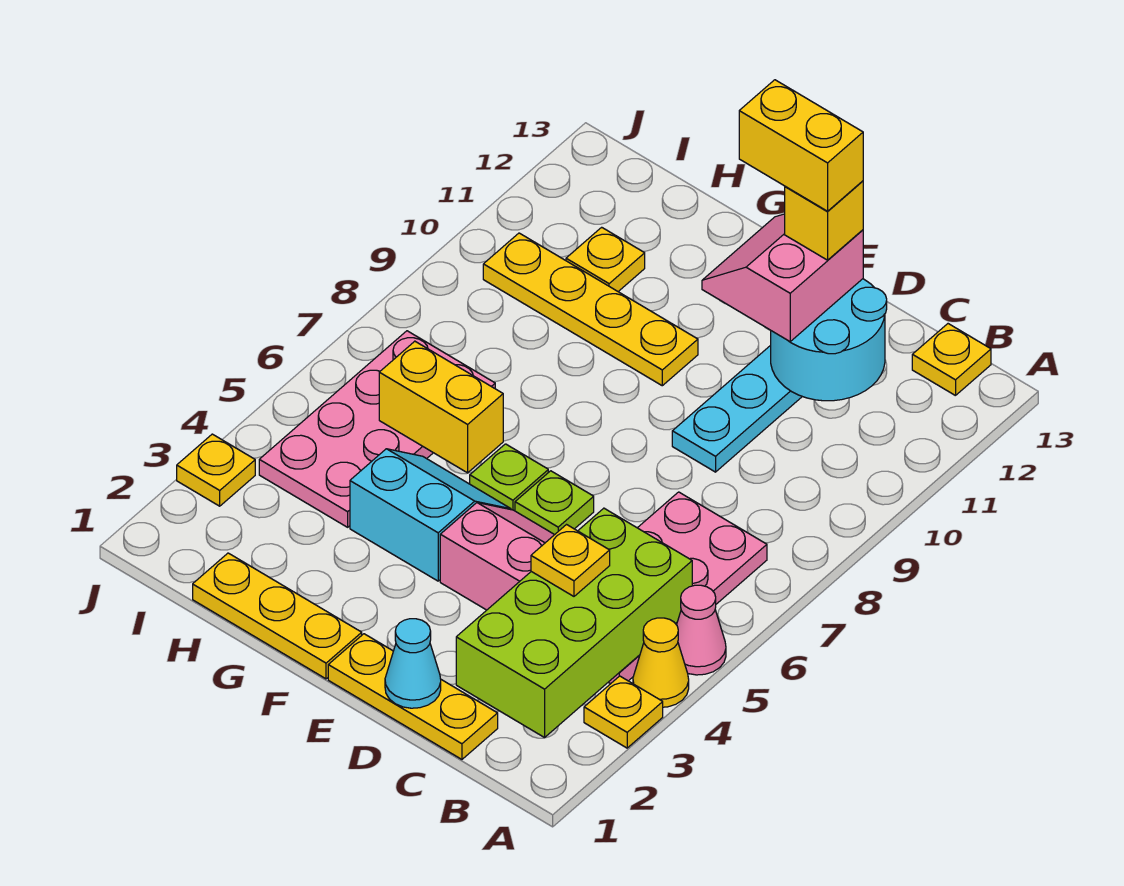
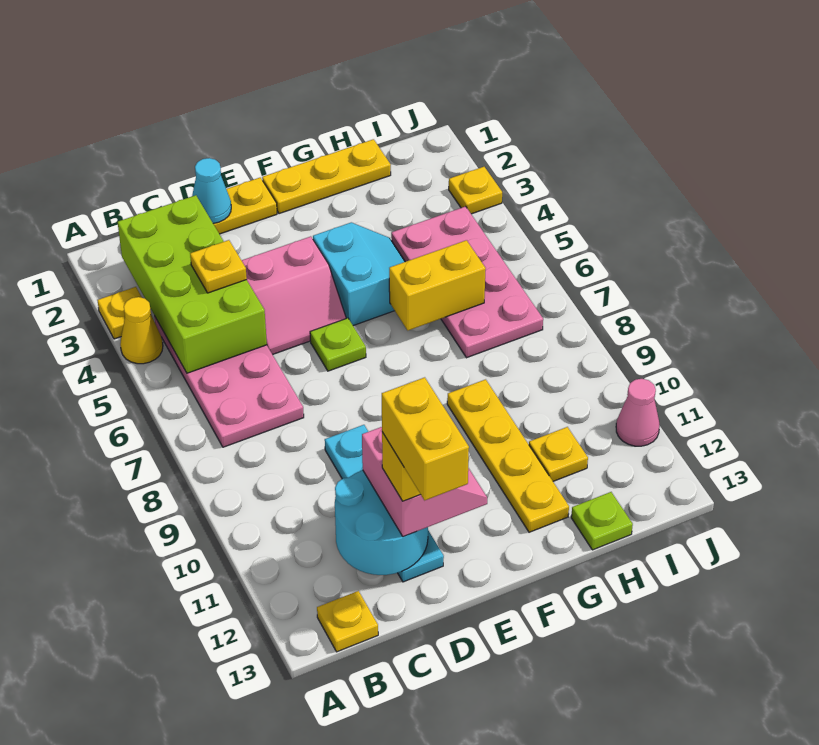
pink 1x1 cone [677,585,726,675] -> pink 1x1 cone moved to [616,379,660,446]
yellow 1x2 brick [739,80,863,211] -> yellow 1x2 brick turned to [382,377,469,500]
cyan 2x2 slope [350,449,511,581] -> cyan 2x2 slope turned to [313,223,405,326]
lime 1x1 plate [470,444,548,511] -> lime 1x1 plate moved to [571,492,633,550]
yellow 1x4 plate [483,233,698,386] -> yellow 1x4 plate turned to [447,379,569,532]

